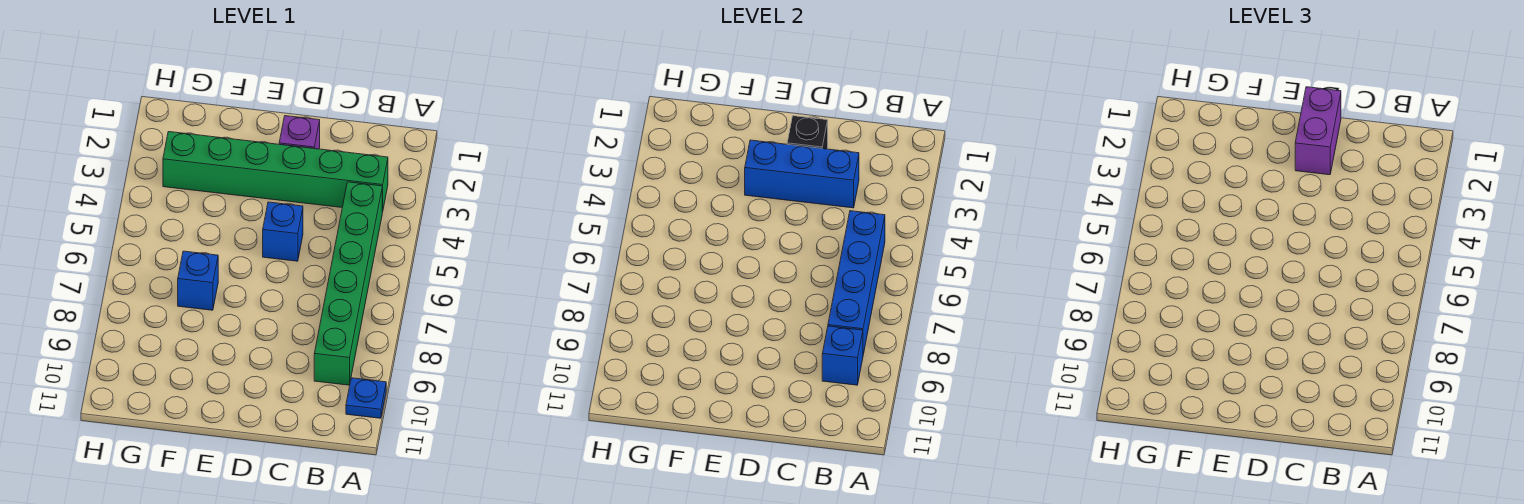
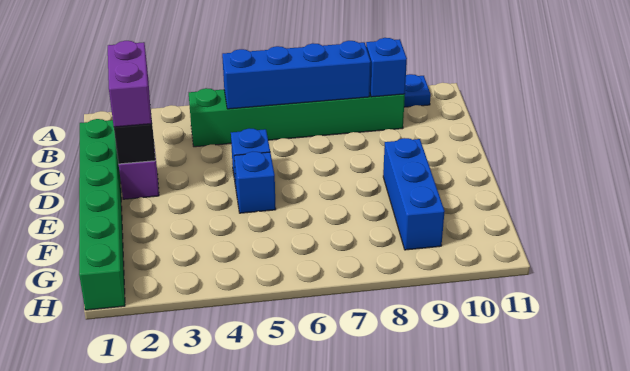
green 1x6 brick [163,132,388,212] -> green 1x6 brick moved to [79,119,125,310]
blue 1x3 brick [745,140,859,208] -> blue 1x3 brick moved to [383,138,445,250]
purple 1x2 brick [1295,87,1341,175] -> purple 1x2 brick turned to [108,41,151,127]
blue 1x1 brick [178,251,218,310] -> blue 1x1 brick moved to [234,152,276,213]

